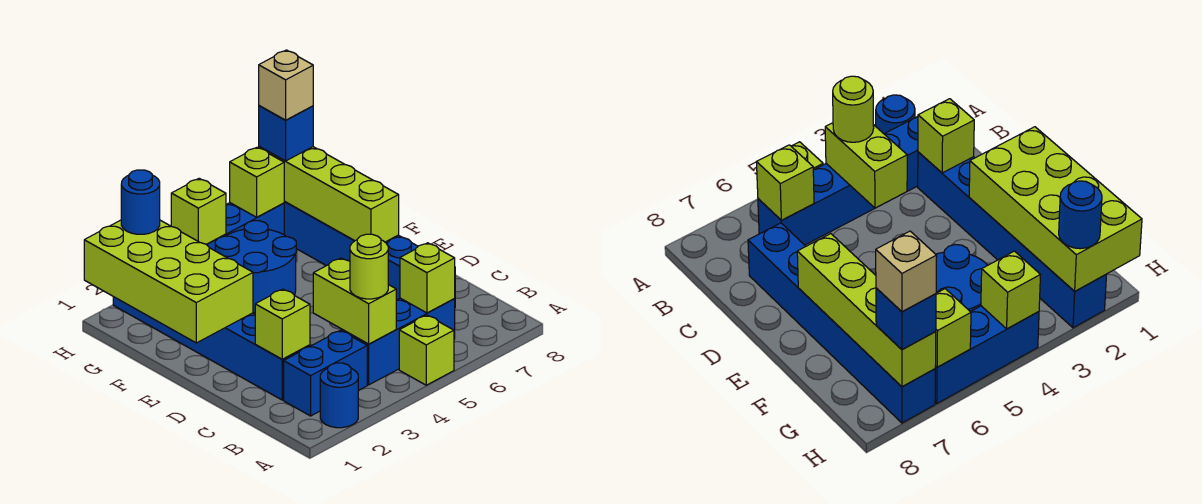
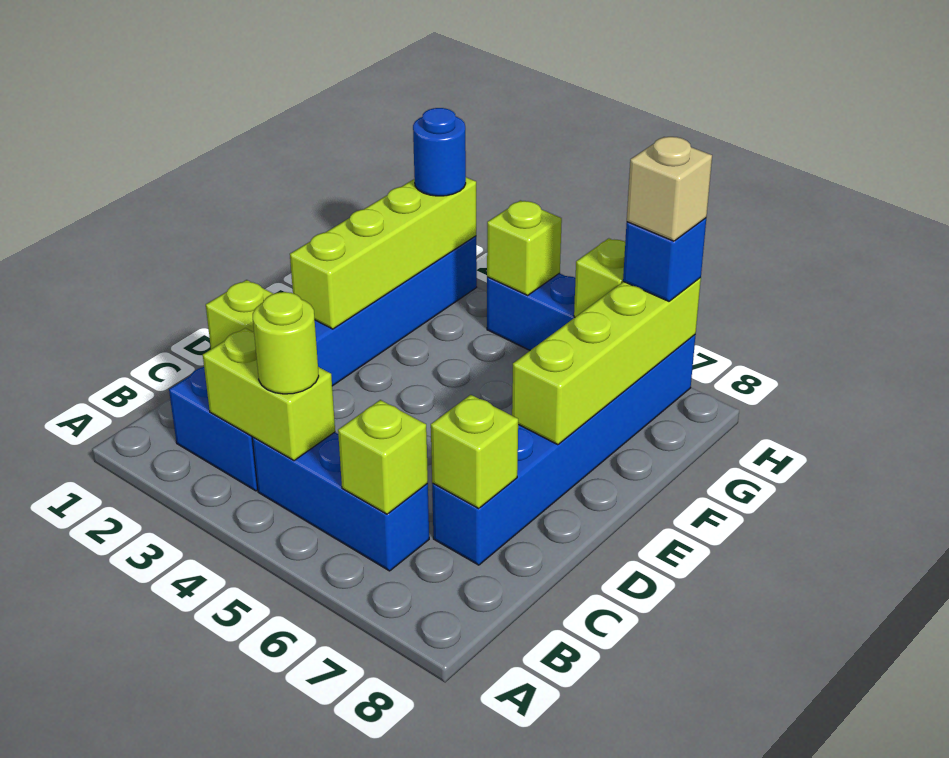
blue 1x1 round brick [320,363,358,428] -> none
lime 1x1 brick [399,315,454,385] -> lime 1x1 brick moved to [431,395,518,508]
lime 1x2 brick [313,258,396,344] -> lime 1x2 brick turned to [203,328,335,461]
lime 2x4 brick [84,220,253,343] -> lime 1x4 brick [290,177,476,329]
blue 2x2 round brick [215,221,296,312] -> none

